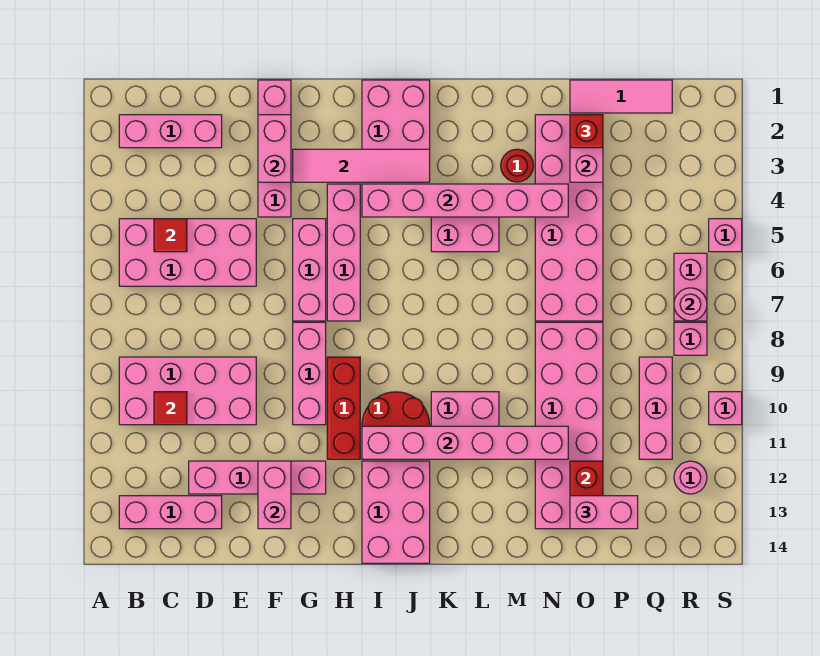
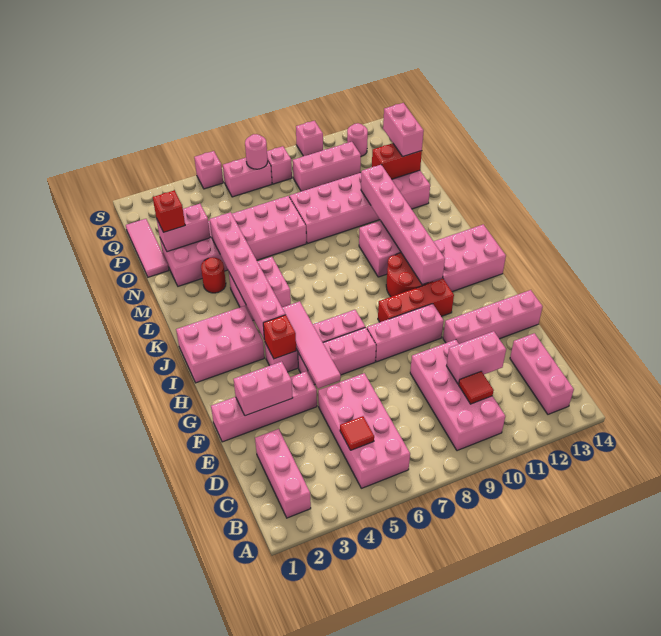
pink 1x4 brick [189,461,326,494] -> pink 1x4 brick turned to [443,290,543,344]
pink 1x2 brick [258,461,291,529] -> pink 1x2 brick moved to [447,331,506,384]
pink 1x4 tile [293,149,430,182] -> pink 1x4 tile moved to [282,301,341,389]
none -> red 1x1 brick [263,315,296,359]

